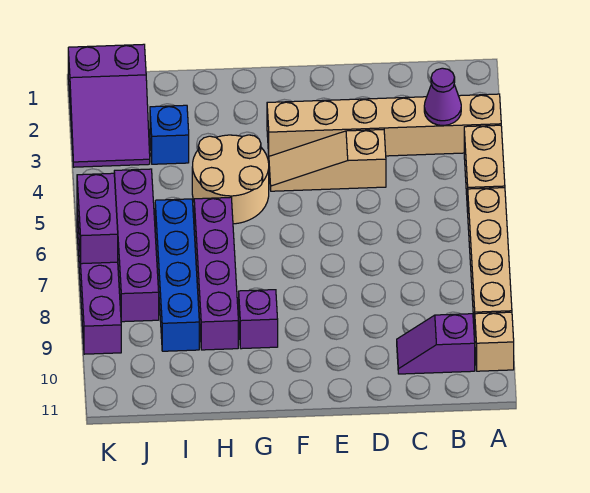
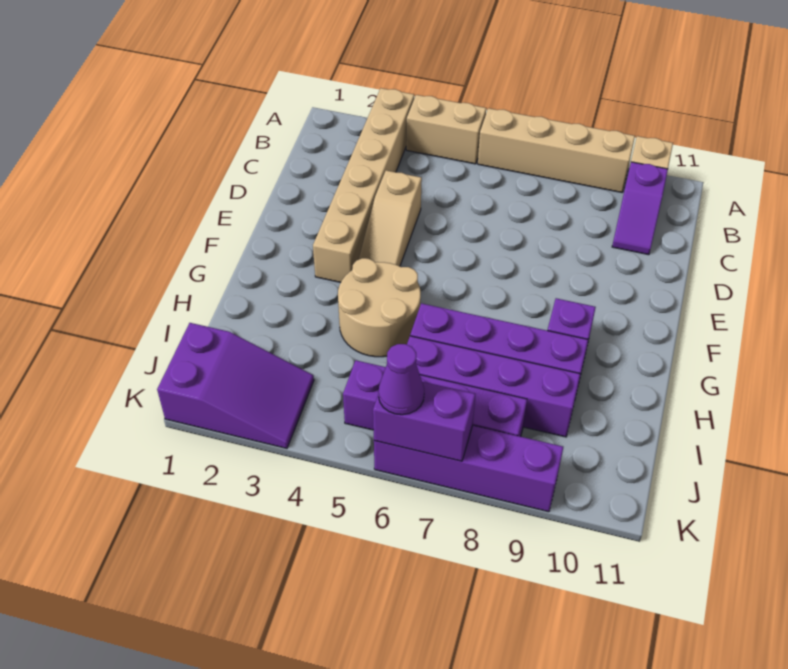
purple 1x1 cone [424,68,461,126] -> purple 1x1 cone moved to [378,344,424,415]
blue 1x1 brick [150,105,189,164] -> none
blue 1x4 brick [155,199,199,351] -> purple 1x4 brick [407,336,580,437]

